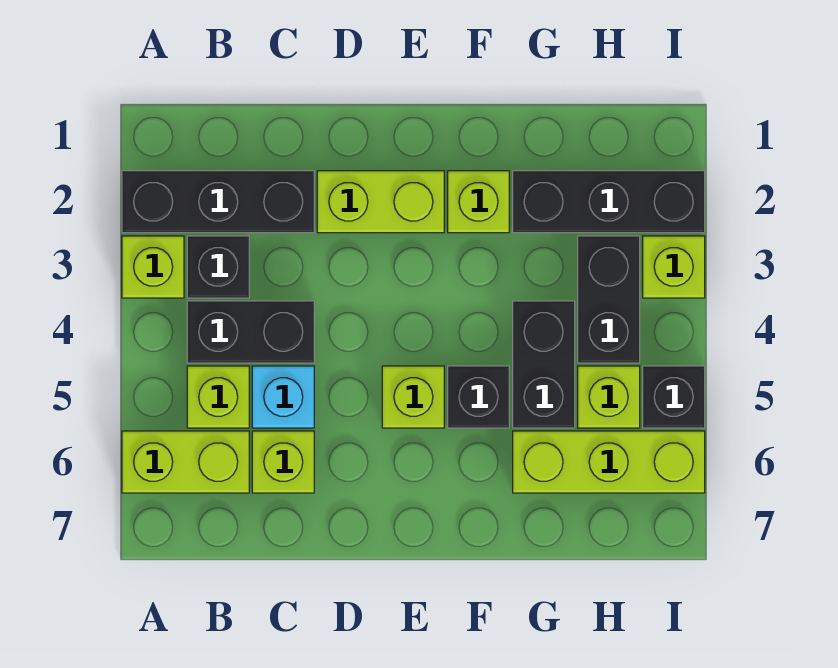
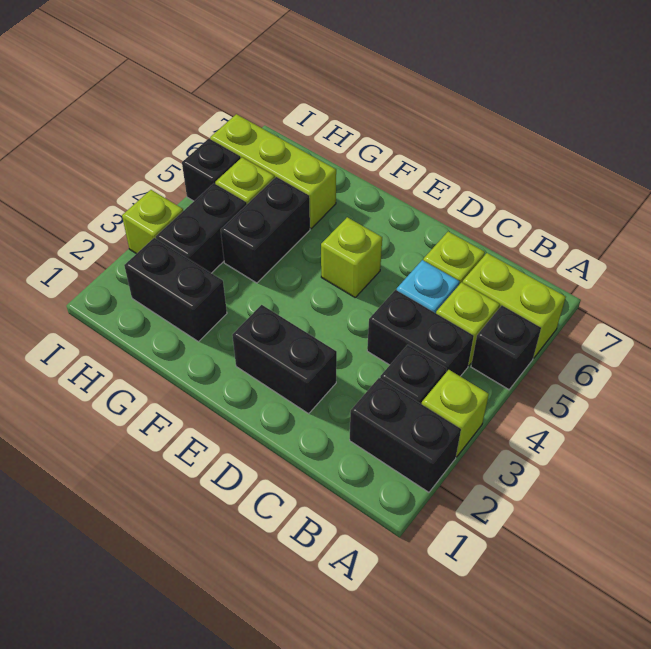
black 1x3 brick [122,171,314,233] -> black 1x2 brick [350,378,461,492]
lime 1x2 brick [317,171,444,233] -> black 1x2 brick [232,305,337,414]
lime 1x1 brick [448,171,509,233] -> none
black 1x1 brick [448,366,509,428] -> black 1x1 brick moved to [471,306,541,390]
black 1x3 brick [513,171,705,233] -> black 1x2 brick [124,238,227,342]

